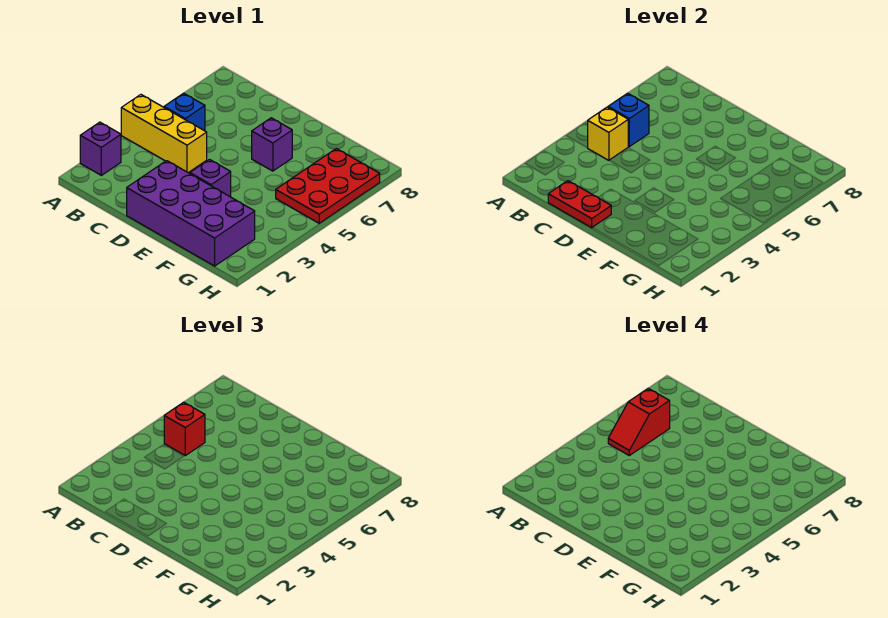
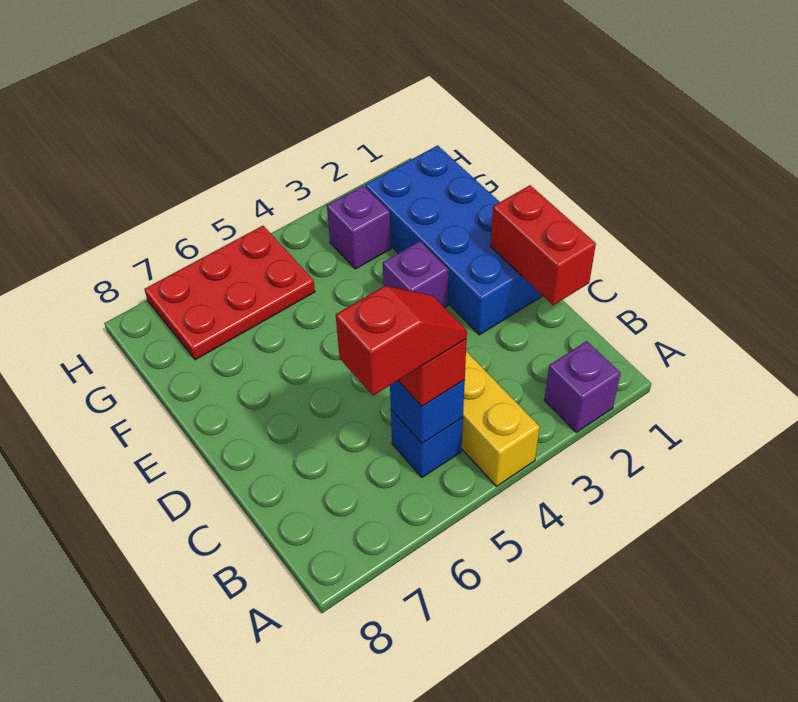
yellow 1x1 brick [588,107,628,160] -> none
red 1x2 plate [548,181,611,228] -> red 1x2 brick [490,185,596,305]
purple 2x4 brick [127,161,255,266] -> blue 2x4 brick [365,145,542,335]
purple 1x1 brick [252,118,292,171] -> purple 1x1 brick moved to [327,185,391,269]

